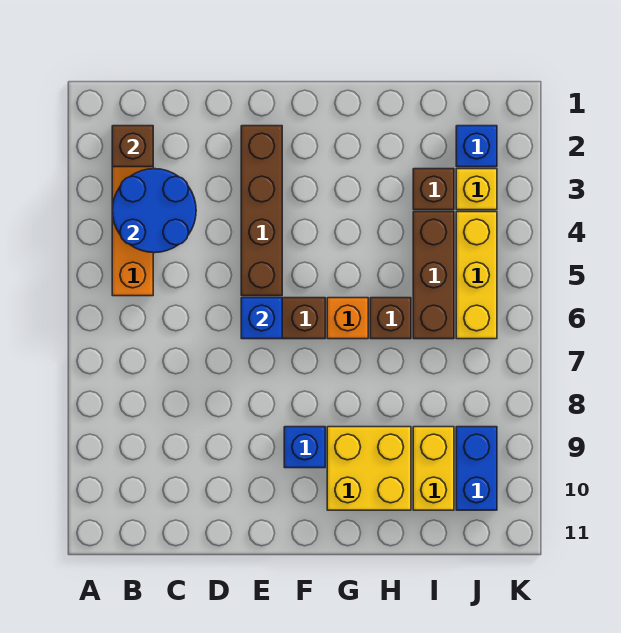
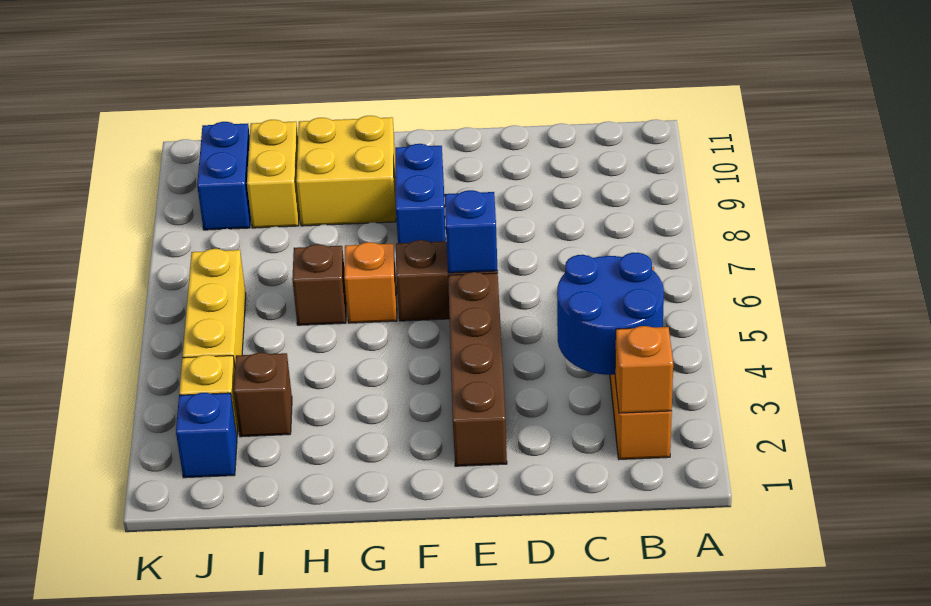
brown 1x1 brick [112,126,153,167] -> orange 1x1 brick [615,326,673,413]
blue 1x1 brick [284,427,325,468] -> blue 1x2 brick [395,144,446,243]
brown 1x3 brick [413,212,454,339] -> none

